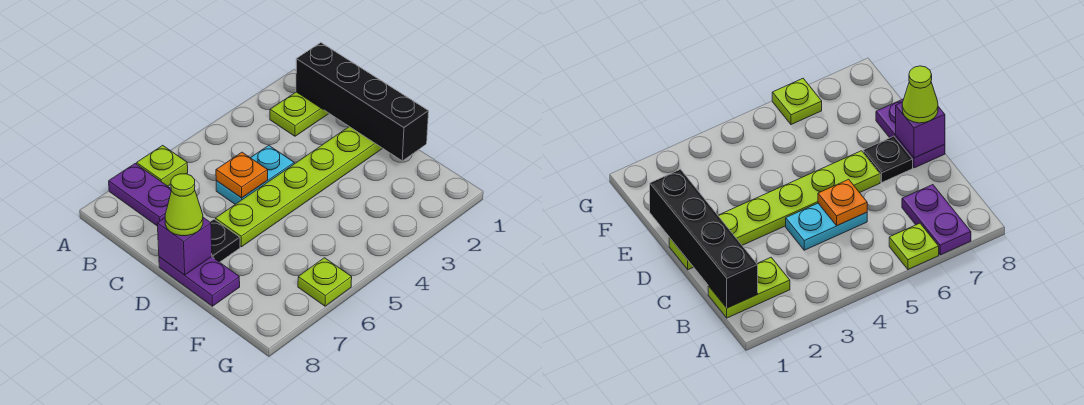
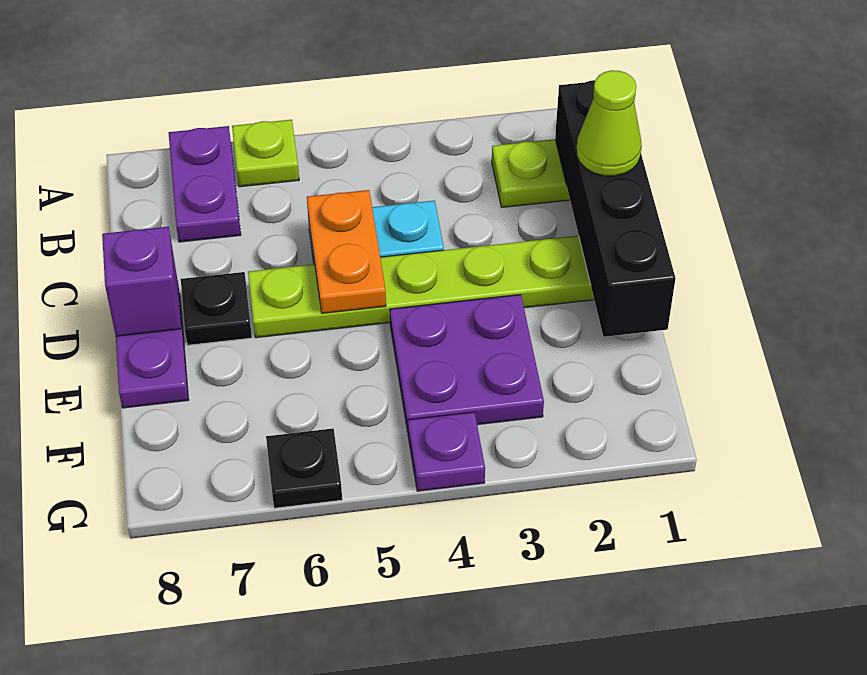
orange 1x1 plate [216,152,268,198] -> orange 1x2 plate [307,190,386,313]
lime 1x1 cone [165,174,203,236] -> lime 1x1 cone moved to [577,70,642,176]
none -> purple 2x2 plate [390,295,544,432]
none -> purple 1x1 plate [408,412,485,491]
lime 1x1 plate [298,258,352,306] -> black 1x1 plate [266,429,342,508]

